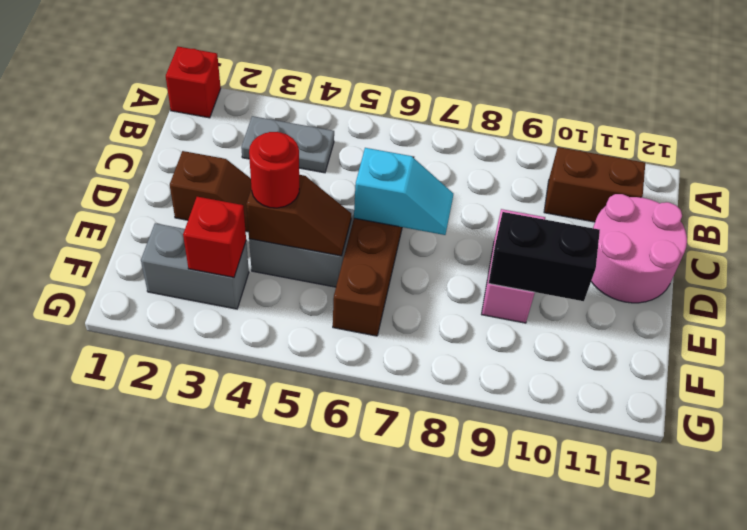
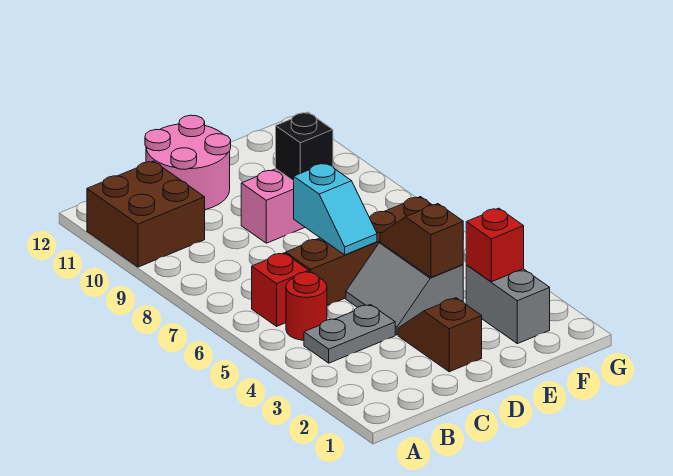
red 1x1 brick [166,47,221,118] -> red 1x1 brick moved to [252,253,309,326]
grey 1x2 plate [241,116,334,173] -> grey 1x2 plate turned to [304,304,395,363]
brown 1x2 brick [544,147,645,222] -> brown 2x2 brick [87,161,205,267]
cyan 1x2 slope [354,148,453,235] -> cyan 1x2 slope turned to [294,163,377,255]
red 1x1 round brick [249,132,299,208] -> red 1x1 round brick moved to [286,272,327,340]
black 1x2 brick [488,212,600,301] -> black 1x1 brick [276,112,333,181]

